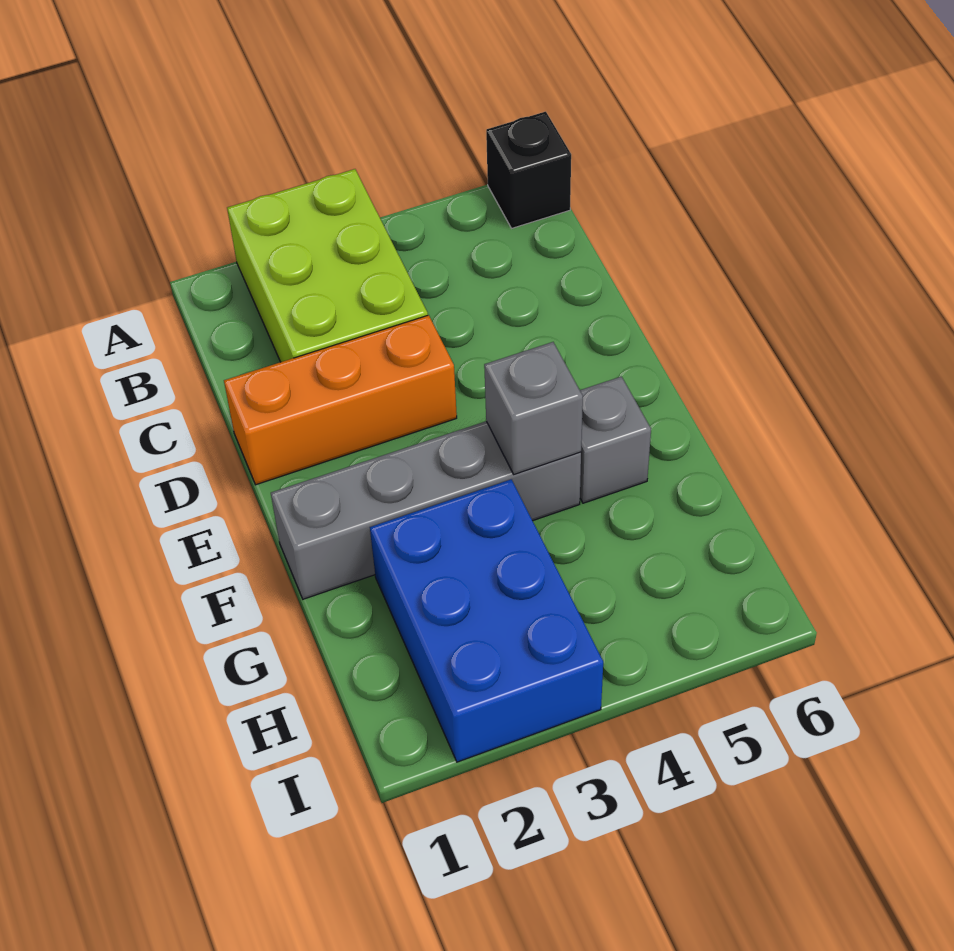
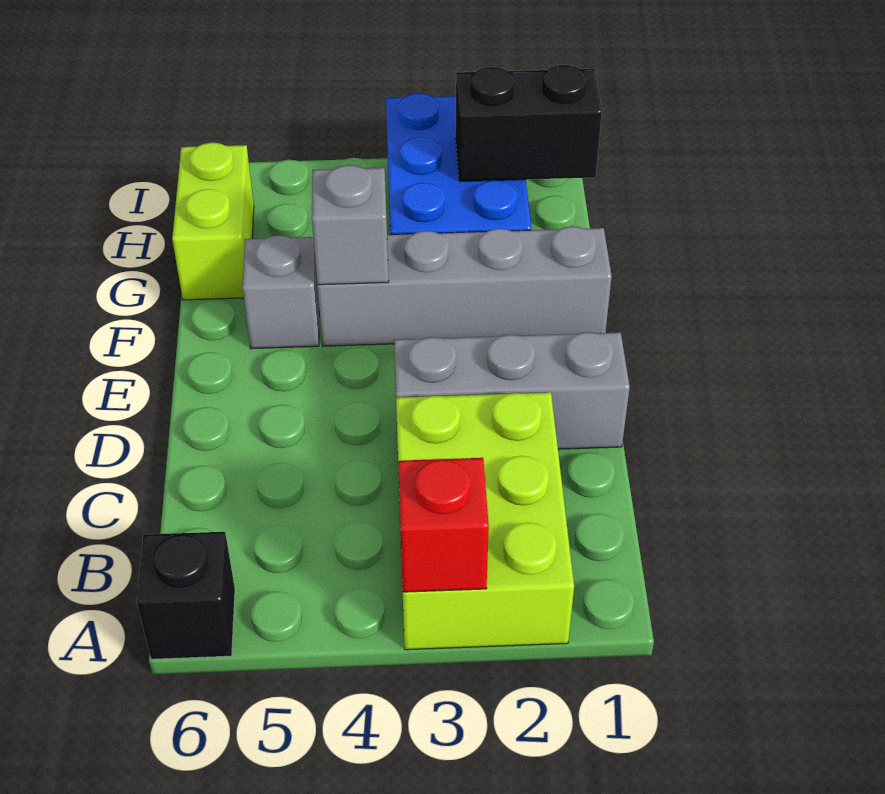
none -> red 1x1 brick [398,458,489,592]
orange 1x3 brick [224,315,457,485] -> grey 1x3 brick [394,332,630,449]
none -> lime 1x2 brick [172,143,254,300]
none -> black 1x2 brick [456,65,602,181]

